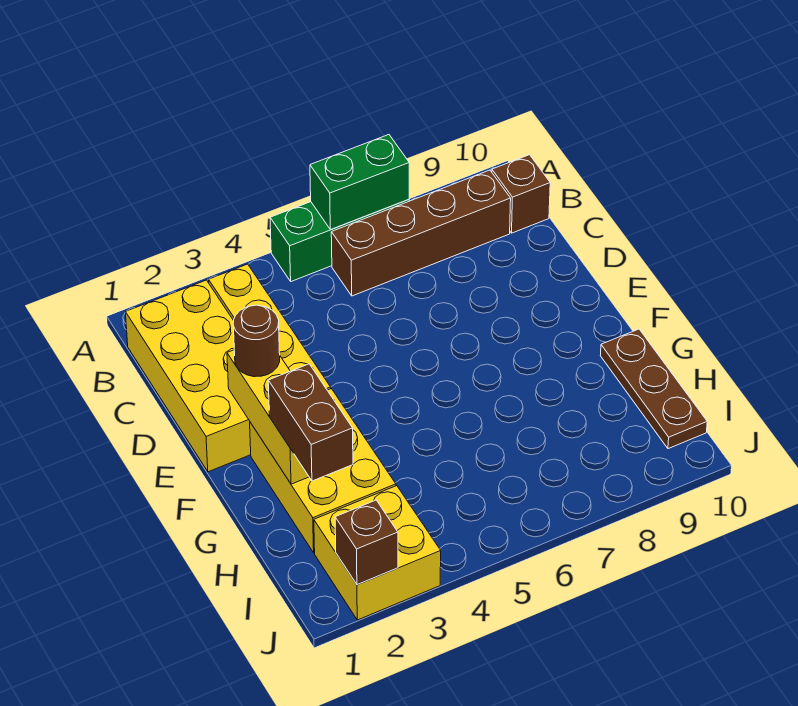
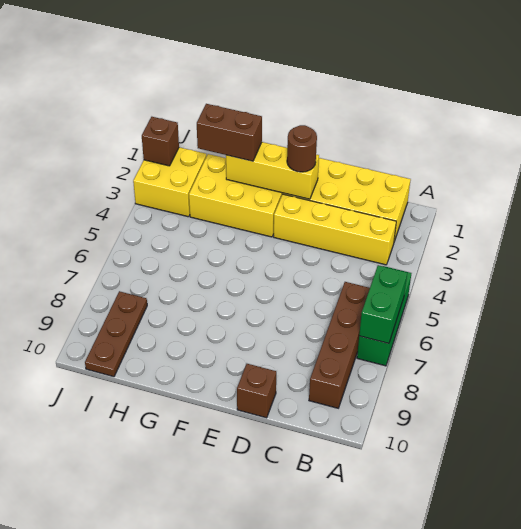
brown 1x1 brick [492,155,550,233] -> brown 1x1 brick moved to [237,364,276,418]
brown 1x3 plate [600,329,707,449] -> brown 1x3 plate turned to [85,291,147,377]

